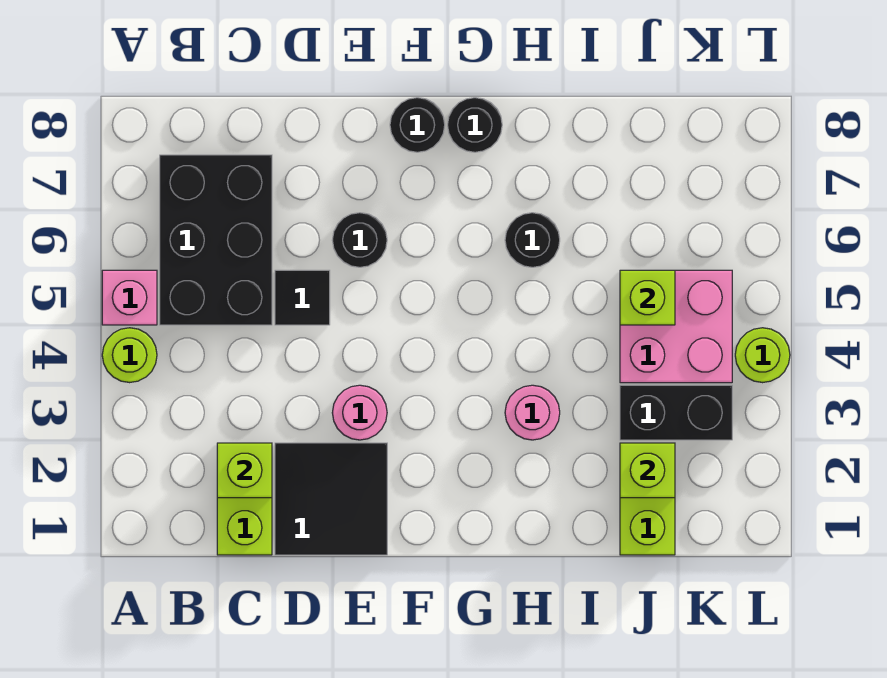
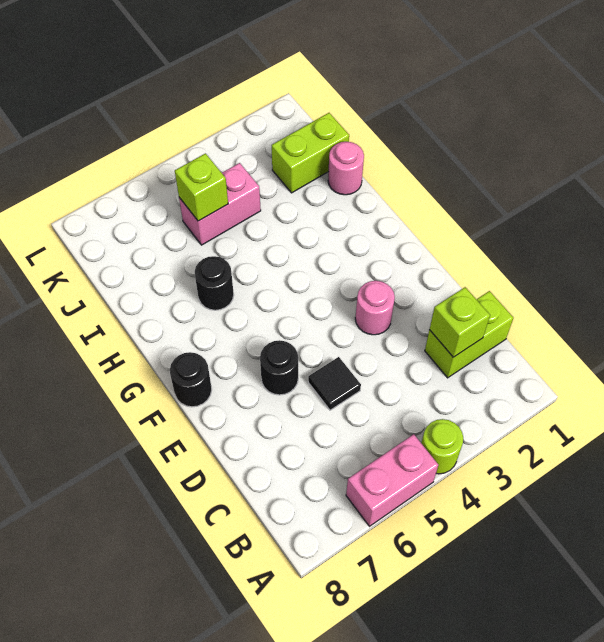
pink 1x1 brick [102,270,157,325] -> pink 1x2 brick [346,434,438,526]
black 2x3 brick [160,155,272,325] -> none
black 2x2 tile [275,443,387,555] -> none
black 1x1 round brick [448,98,502,152] -> none
pink 1x1 round brick [505,385,560,440] -> pink 1x1 round brick moved to [328,142,364,195]
lime 1x1 brick [620,443,675,498] -> none
black 1x2 brick [620,385,732,440] -> none
pink 2x2 brick [620,270,732,383] -> pink 1x2 brick [179,163,261,245]
lime 1x1 round brick [735,328,790,383] -> none

